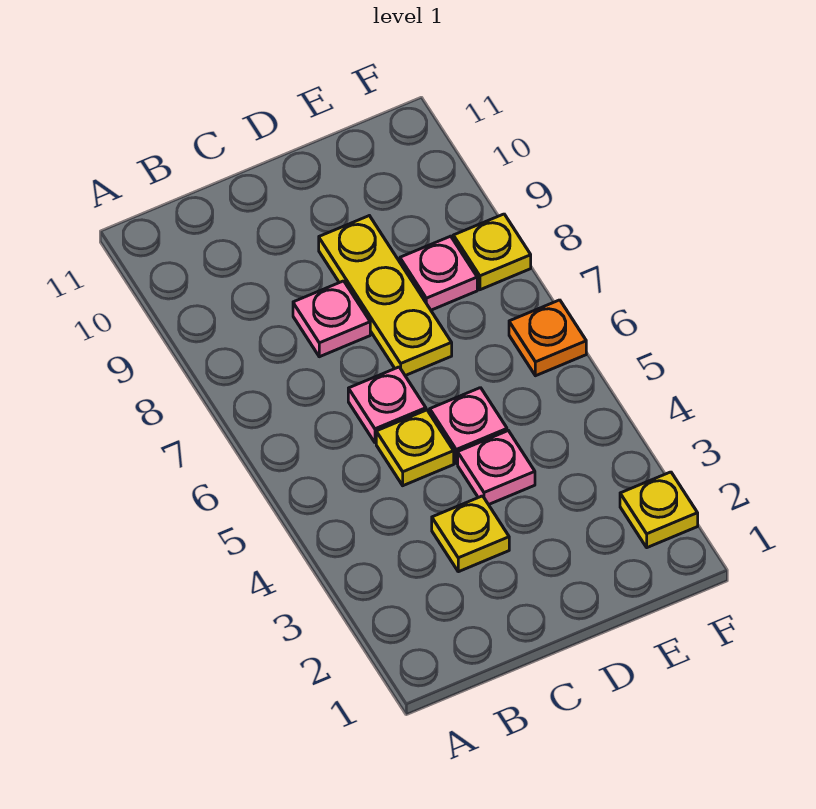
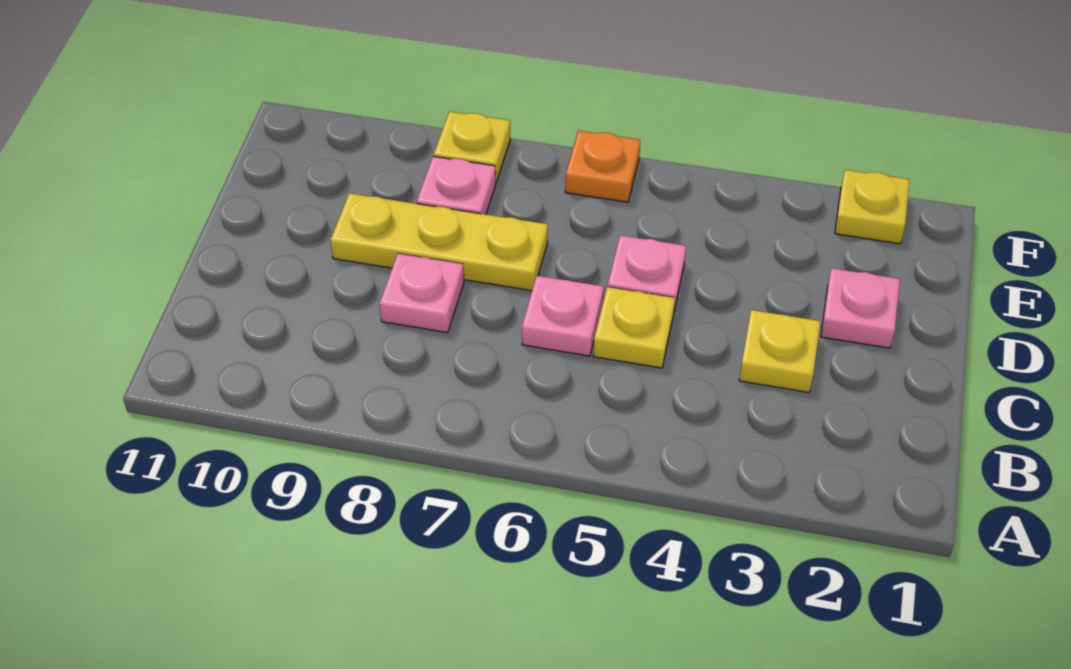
pink 1x1 plate [458,431,535,505] -> pink 1x1 plate moved to [821,268,900,348]

